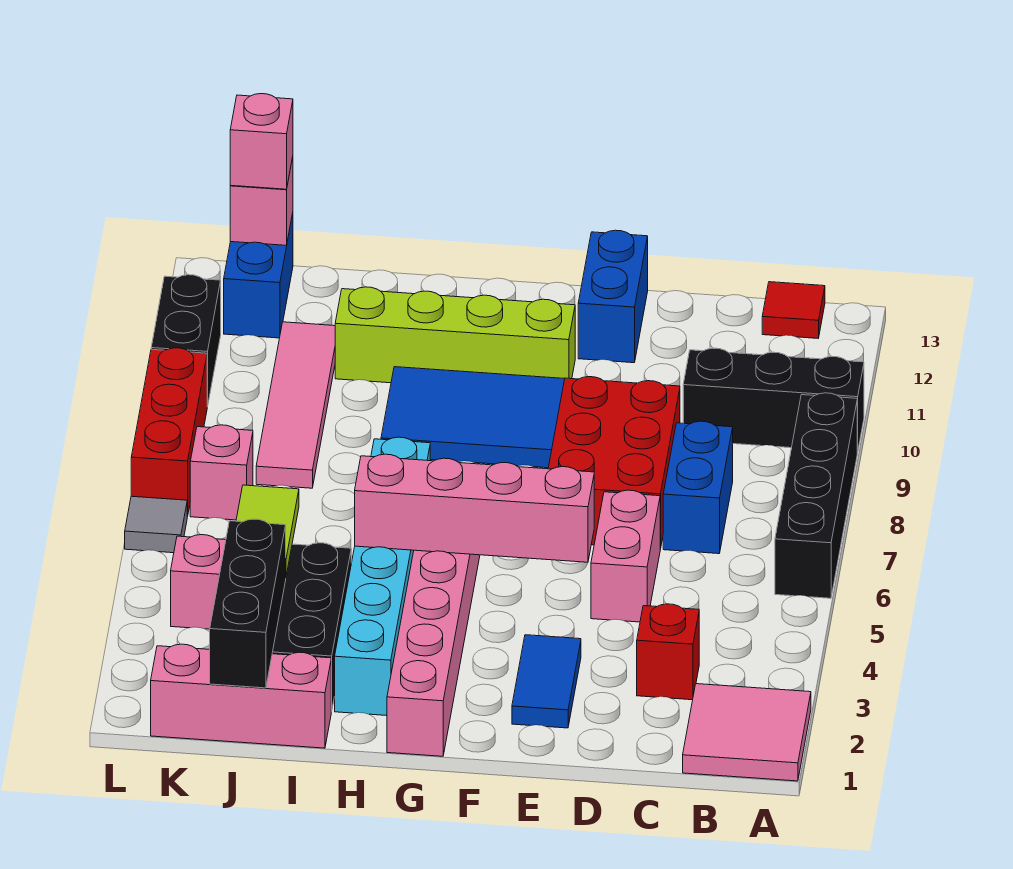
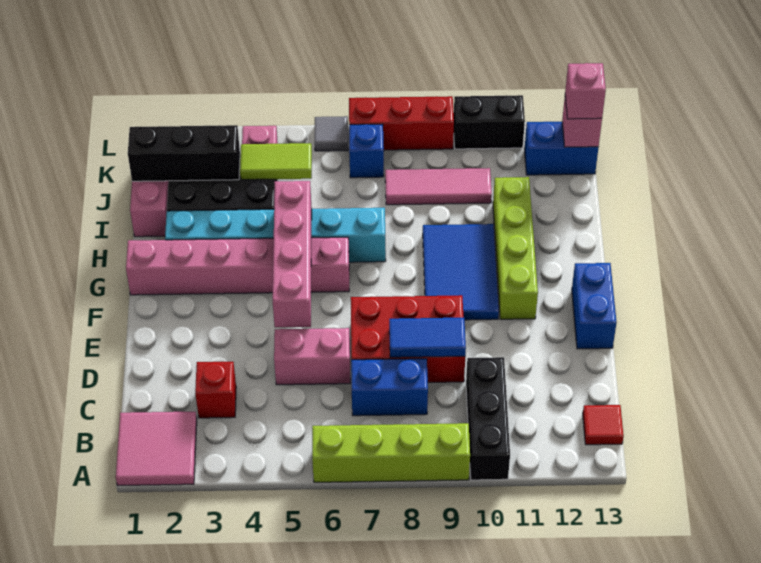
black 1x4 brick [775,393,857,598] -> lime 1x4 brick [312,423,470,482]
blue 1x2 tile [512,635,581,728] -> blue 1x2 tile moved to [389,318,466,357]
blue 1x2 brick [578,230,648,363] -> blue 1x2 brick turned to [572,263,617,349]
pink 1x4 tile [256,322,335,488] -> pink 1x3 tile [385,168,492,205]
pink 1x1 brick [190,425,253,520] -> blue 1x1 brick [349,124,384,178]

